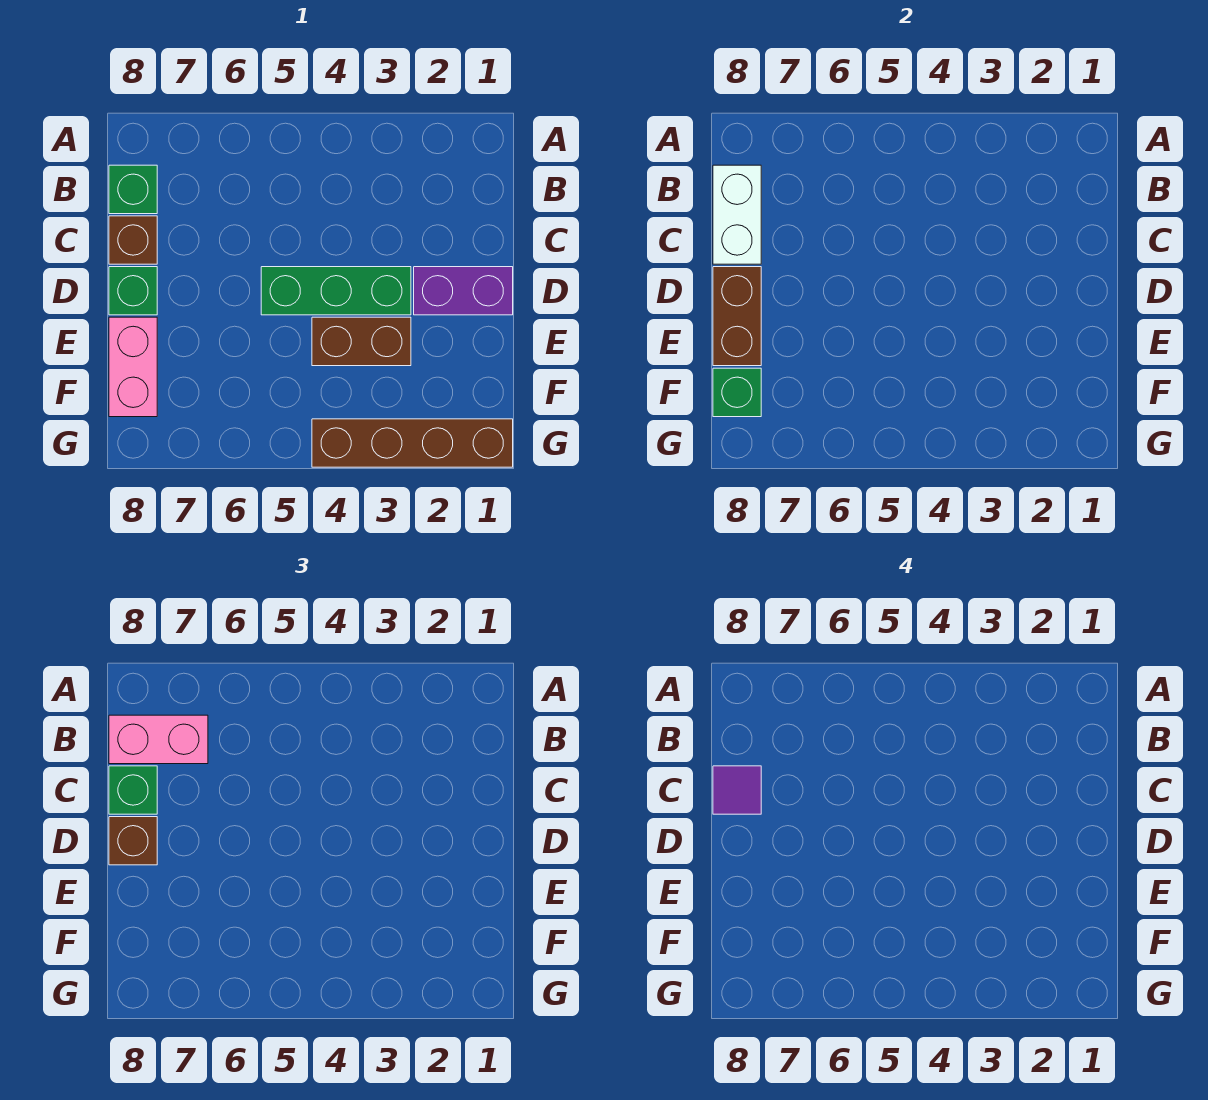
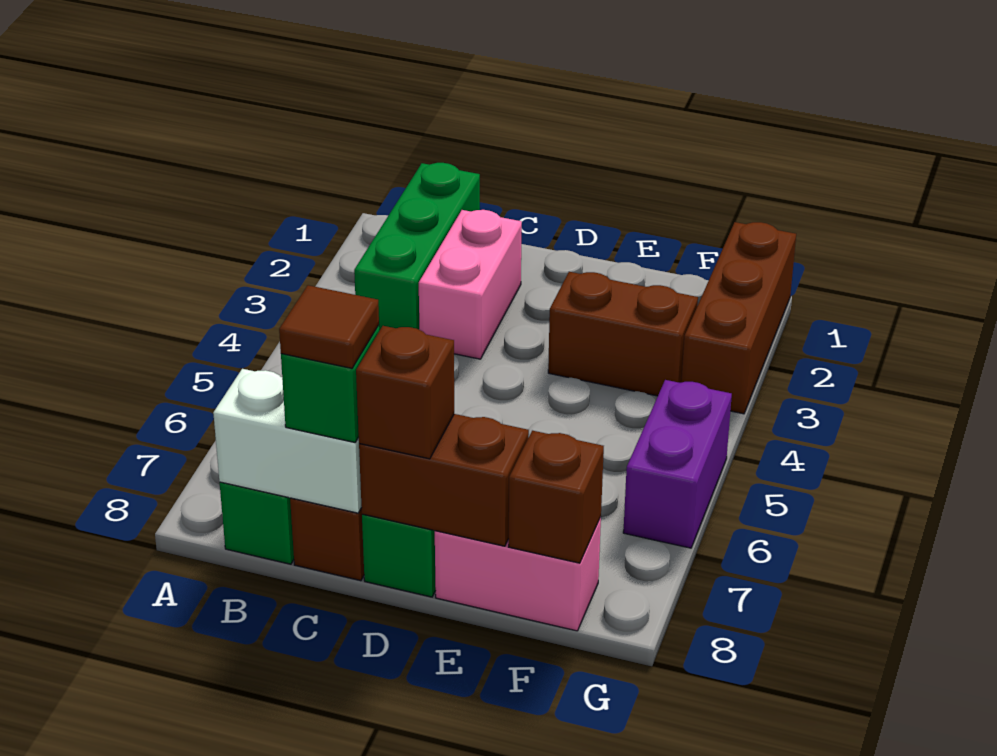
pink 1x2 brick [109,715,208,764] -> pink 1x2 brick moved to [419,210,522,359]
purple 1x1 tile [713,766,761,814] -> brown 1x1 tile [279,285,379,368]
purple 1x2 brick [414,267,513,315] -> purple 1x2 brick moved to [623,380,732,548]
green 1x3 brick [261,267,411,315] -> green 1x3 brick moved to [354,163,480,331]
brown 1x2 brick [312,317,411,366] -> brown 1x2 brick turned to [548,272,698,396]
green 1x1 brick [713,368,761,417] -> brown 1x1 brick [509,431,604,563]
brown 1x4 brick [312,419,513,467] -> brown 1x3 brick [681,222,796,414]

